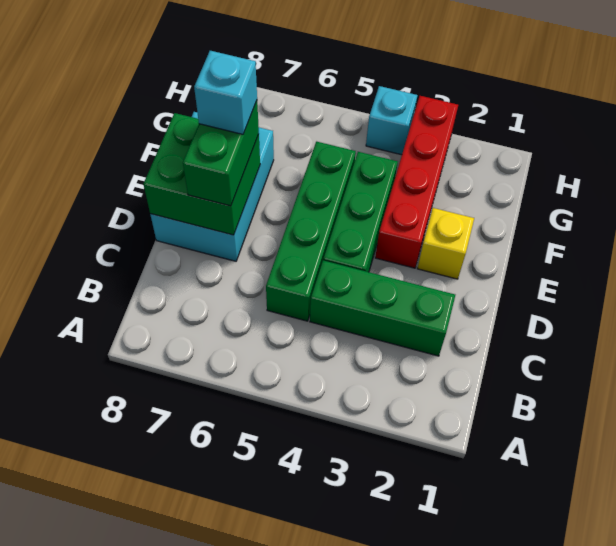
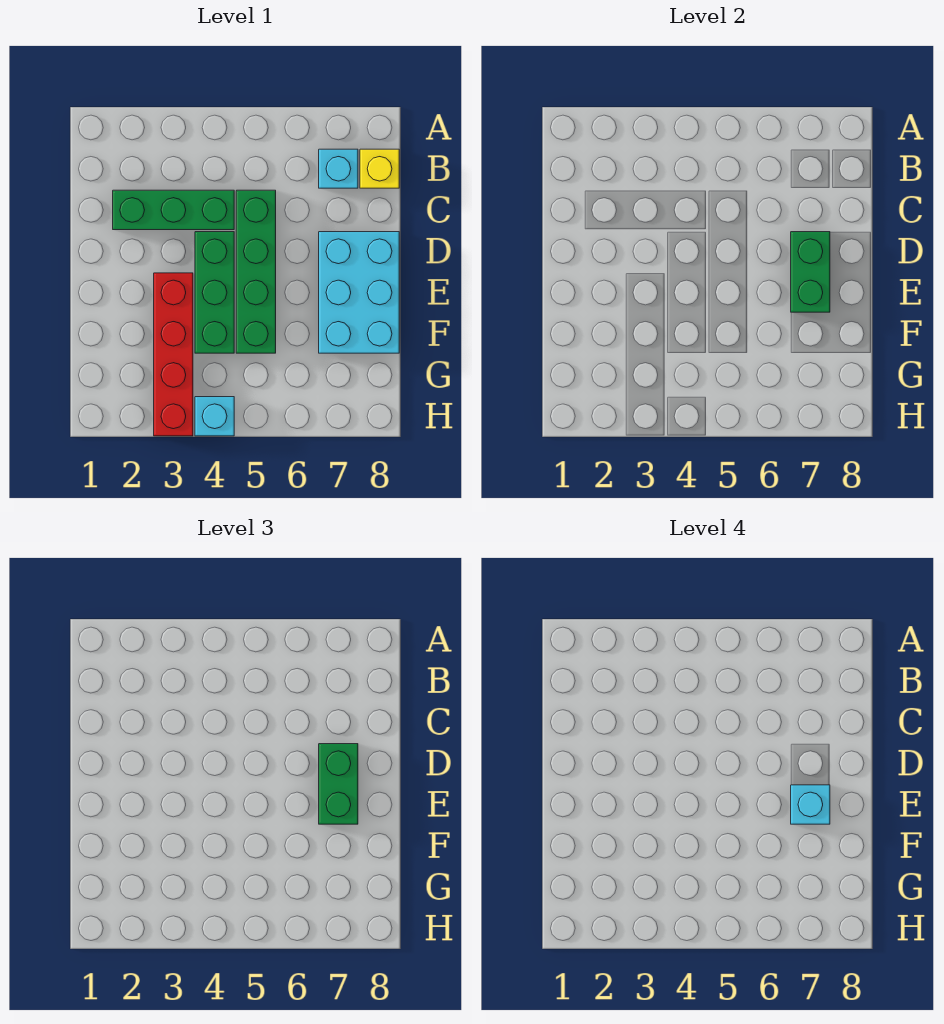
none -> cyan 1x1 brick [319,149,358,188]
green 2x2 brick [143,113,260,235] -> green 1x2 brick [791,232,830,312]
yellow 1x1 brick [417,208,474,279] -> yellow 1x1 brick moved to [360,149,399,188]

